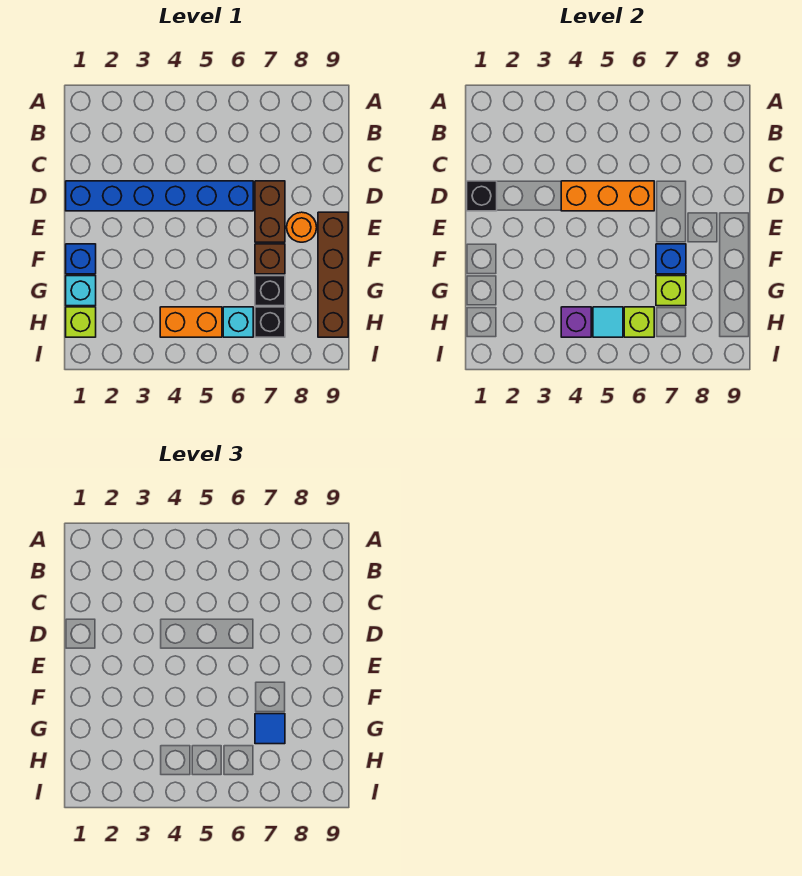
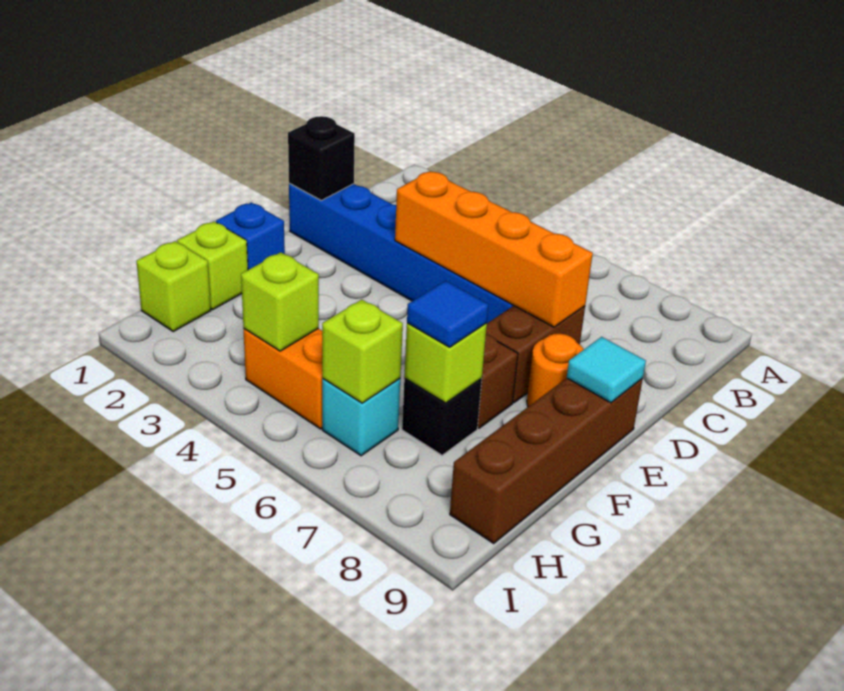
orange 1x3 brick [561,181,654,211] -> orange 1x4 brick [395,171,593,327]
blue 1x1 brick [656,244,686,274] -> none
cyan 1x1 brick [66,276,96,306] -> lime 1x1 brick [177,222,248,309]
purple 1x1 brick [561,307,591,337] -> lime 1x1 brick [241,252,319,351]
cyan 1x1 tile [593,307,623,337] -> cyan 1x1 tile moved to [567,337,646,403]
black 1x1 brick [255,307,285,337] -> none

